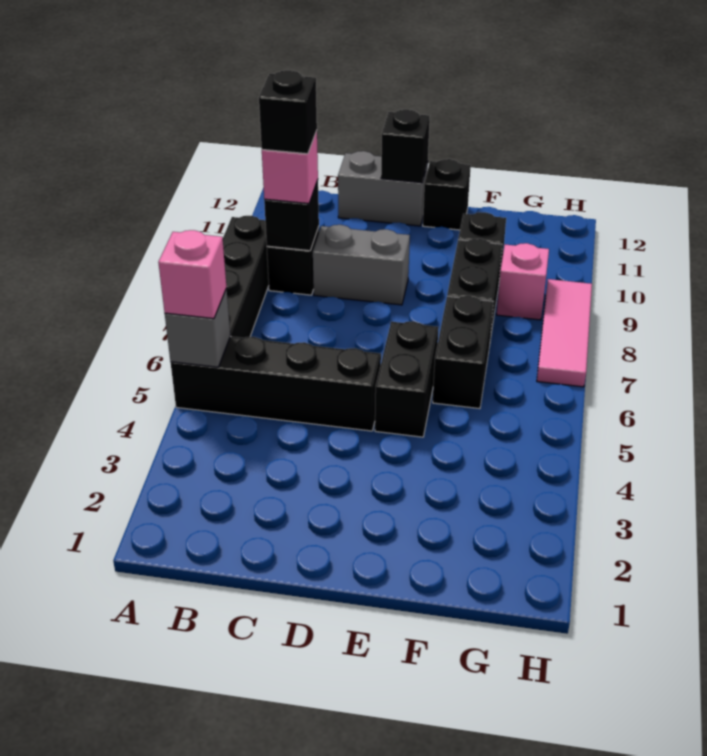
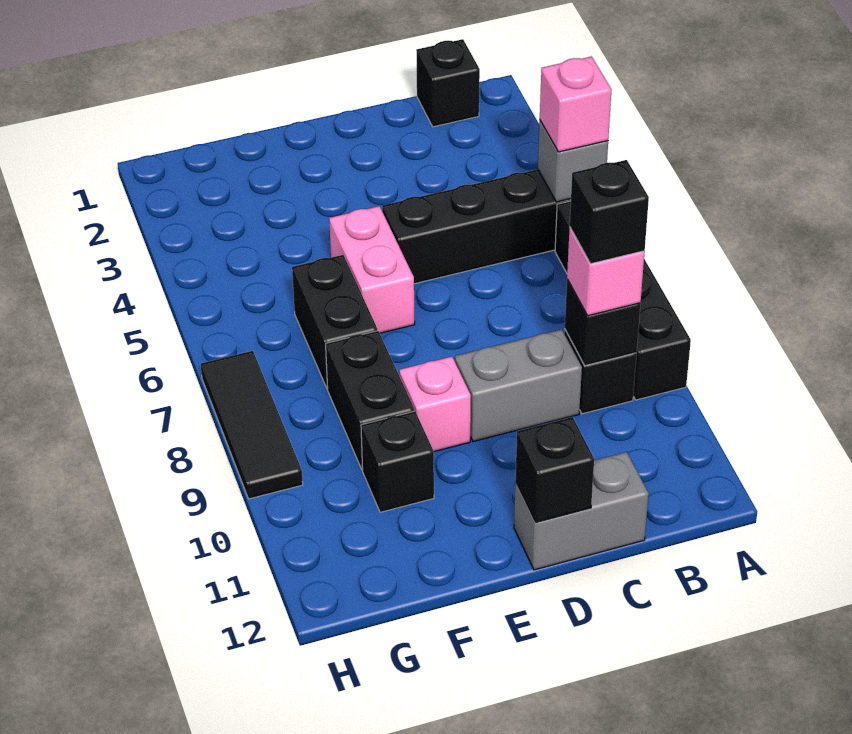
black 1x2 brick [375,321,439,437] -> pink 1x2 brick [329,206,415,333]
black 1x1 brick [423,159,471,230] -> black 1x1 brick moved to [416,39,480,127]
pink 1x1 brick [497,243,549,320] -> pink 1x1 brick moved to [399,357,471,452]
pink 1x3 tile [537,279,592,387] -> black 1x3 tile [201,351,303,499]

